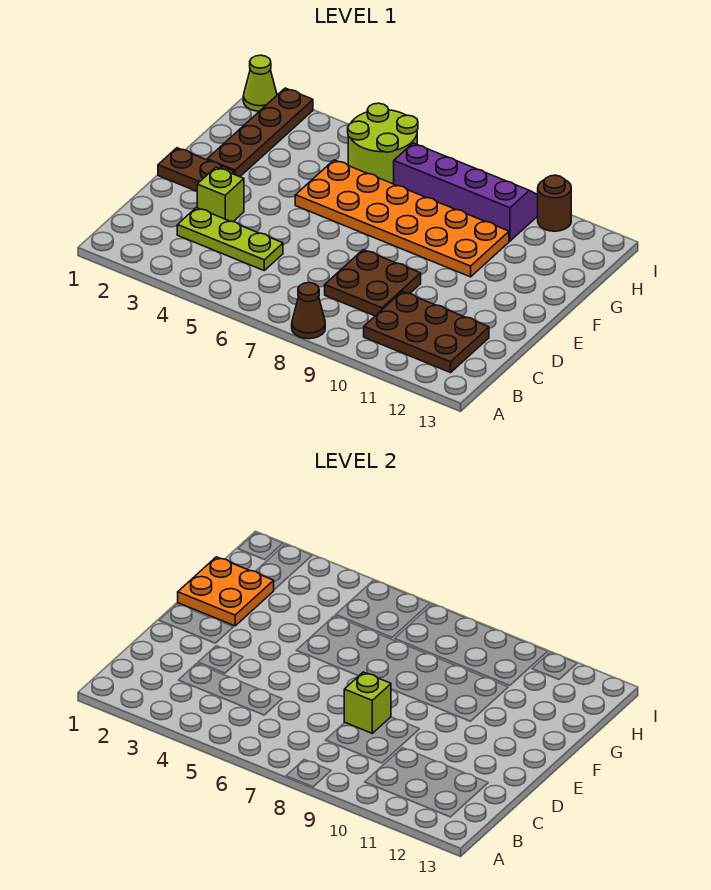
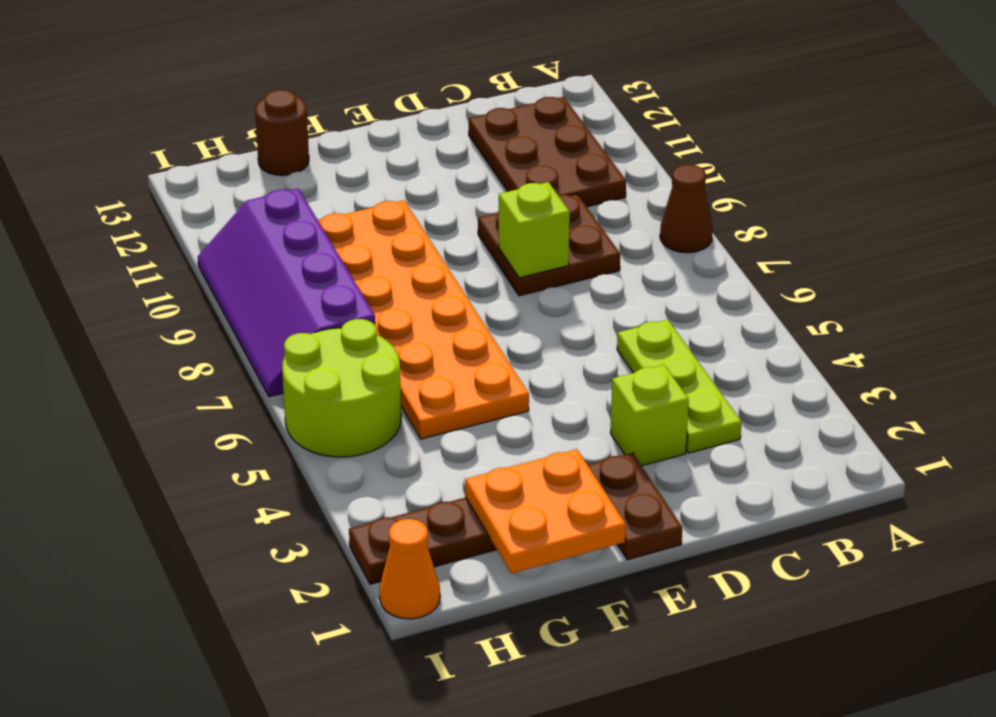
lime 1x1 cone [243,55,277,111] -> orange 1x1 cone [379,519,440,619]
brown 1x1 round brick [538,175,571,231] -> brown 1x1 round brick moved to [255,90,309,175]

